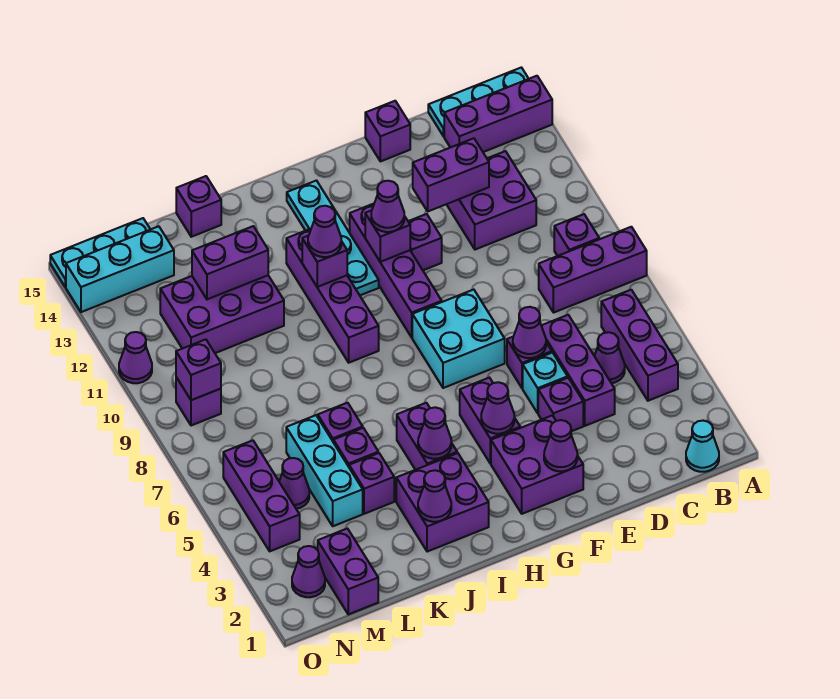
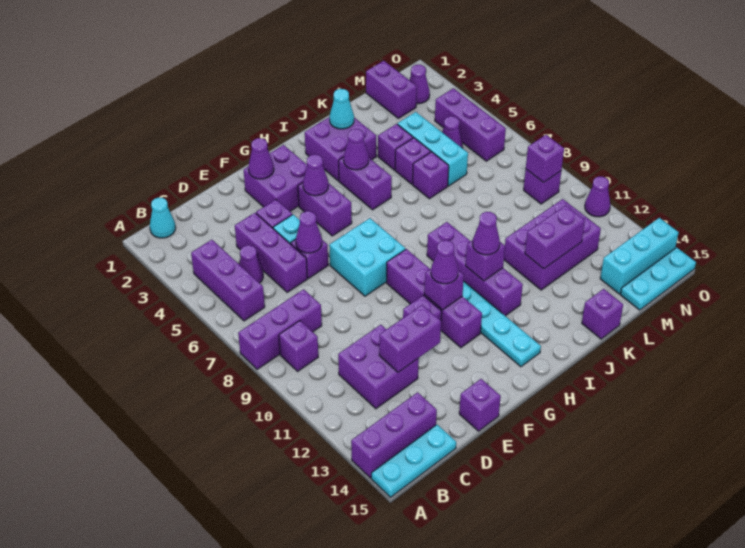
purple 1x1 cone [418,470,451,522] -> cyan 1x1 cone [330,89,354,129]

